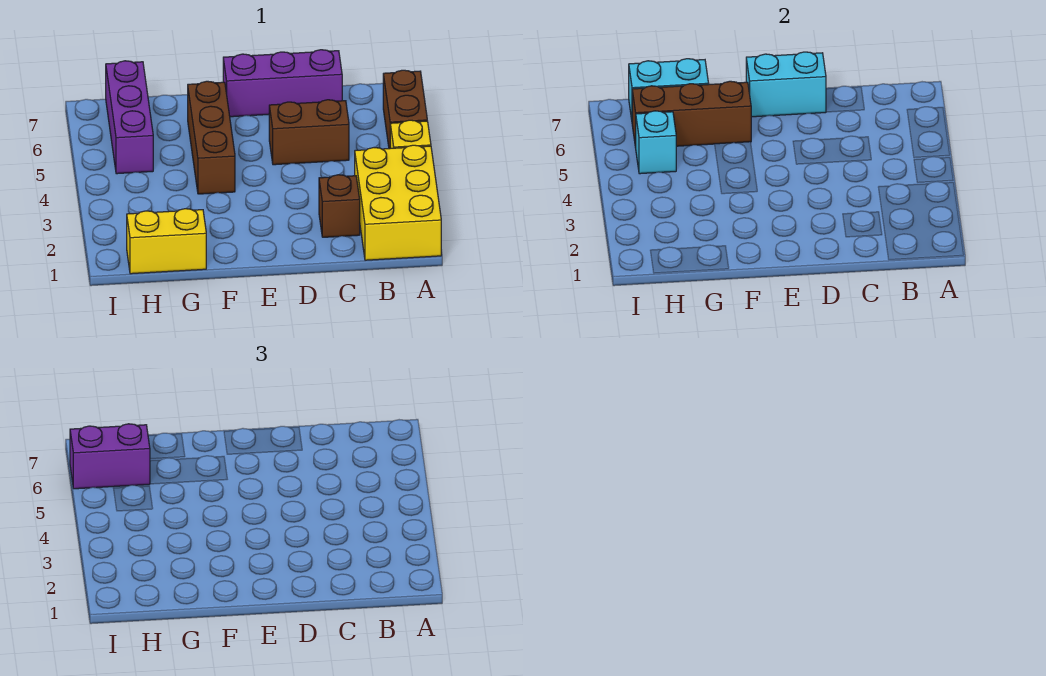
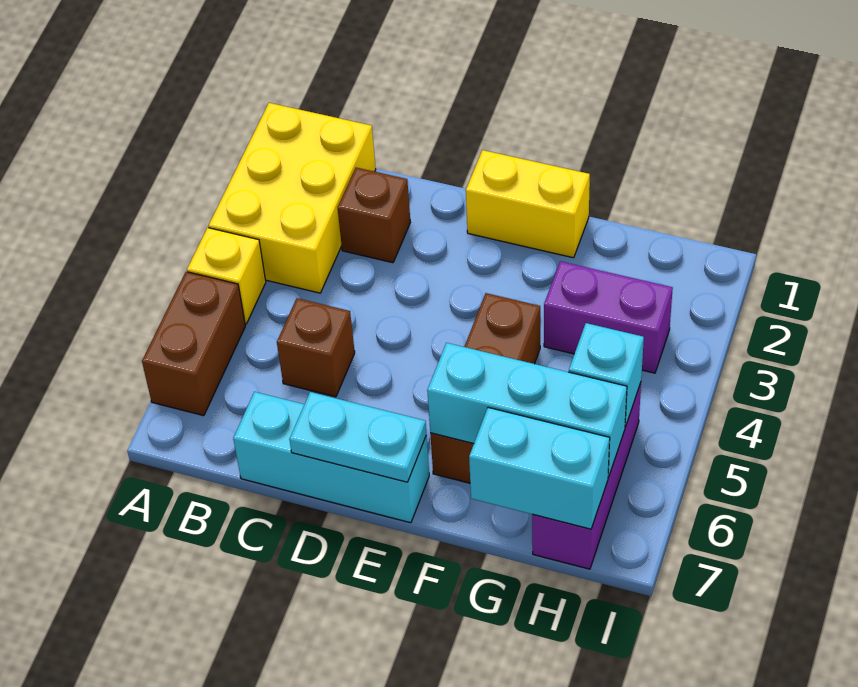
brown 1x2 brick [269,100,349,165] -> brown 1x1 brick [277,298,355,397]
purple 1x3 brick [223,50,342,117] -> cyan 1x3 brick [233,392,429,523]
cyan 1x2 brick [746,52,826,117] -> cyan 1x2 plate [289,392,427,482]
brown 1x3 brick [632,81,751,148] -> cyan 1x3 brick [427,343,627,477]
yellow 1x2 brick [127,209,206,274] -> yellow 1x2 brick moved to [466,150,590,258]
purple 1x2 brick [70,424,150,489] -> purple 1x2 brick moved to [544,261,673,373]

